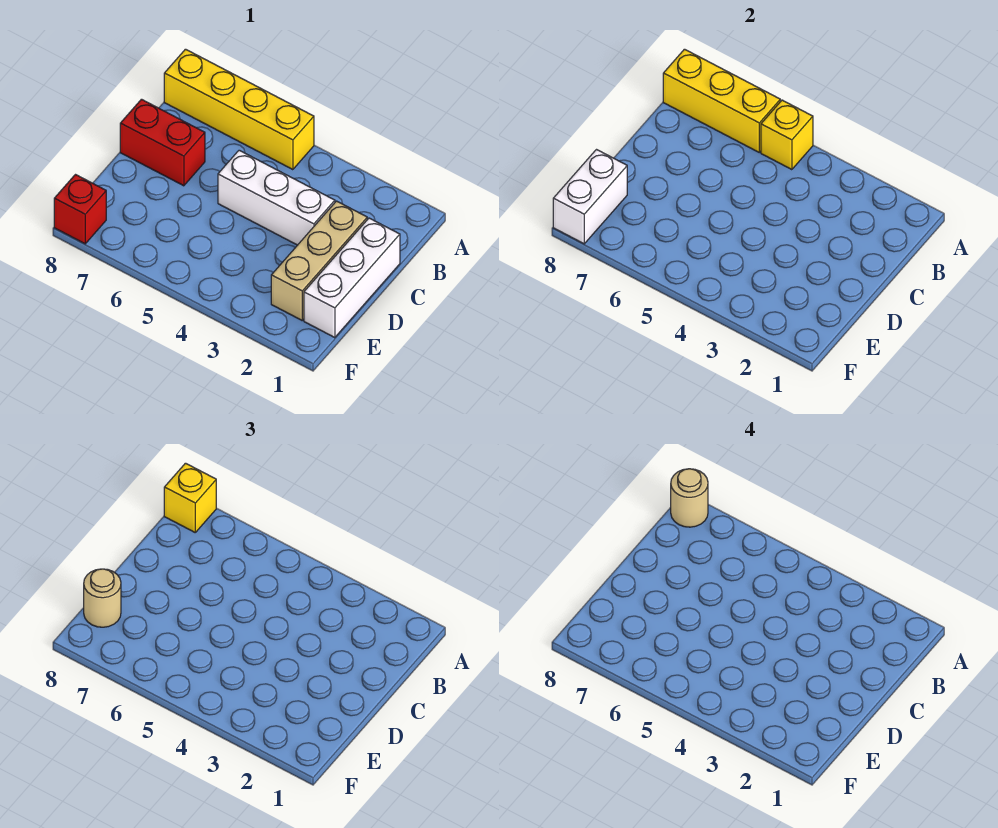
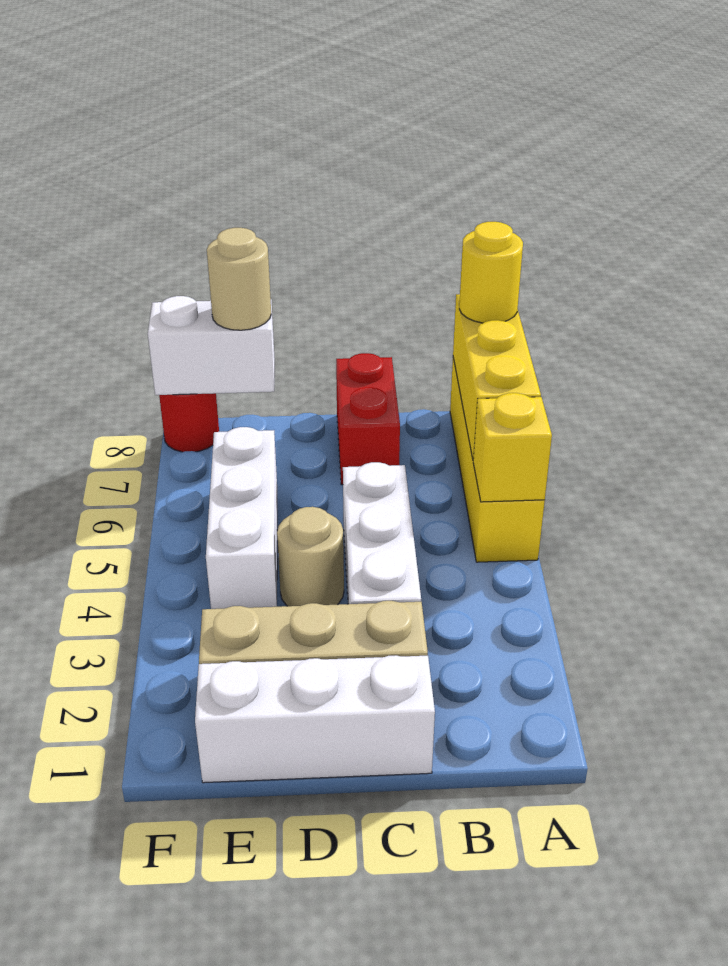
yellow 1x1 brick [164,463,216,532] -> yellow 1x1 round brick [459,222,523,323]
tan 1x1 round brick [671,469,708,527] -> tan 1x1 round brick moved to [277,507,344,606]
none -> white 1x3 brick [206,427,277,609]
red 1x1 brick [54,175,106,244] -> red 1x1 round brick [159,393,219,452]

